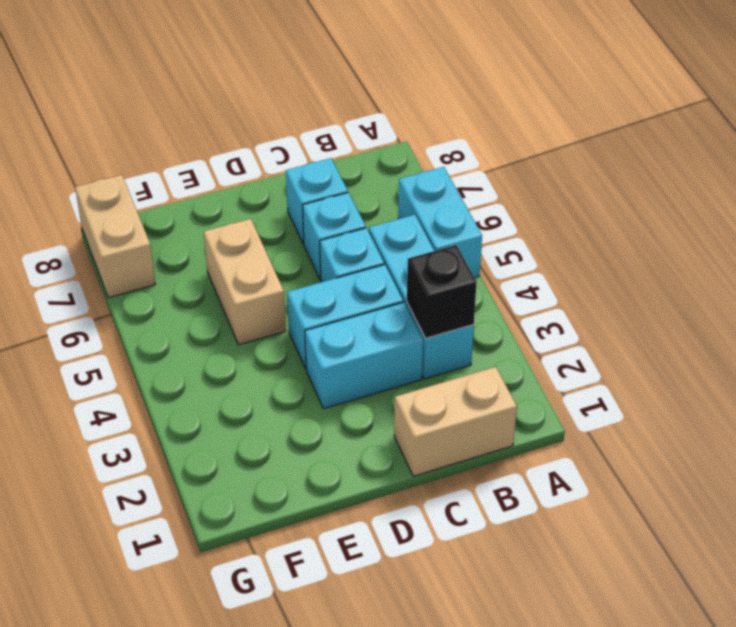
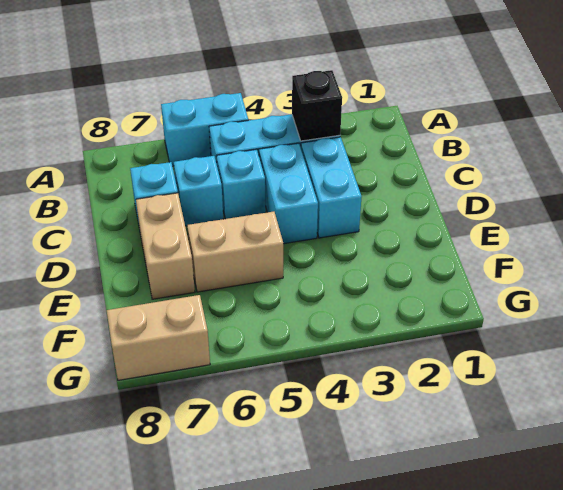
tan 1x2 brick [394,367,517,476] -> tan 1x2 brick moved to [136,193,195,299]

